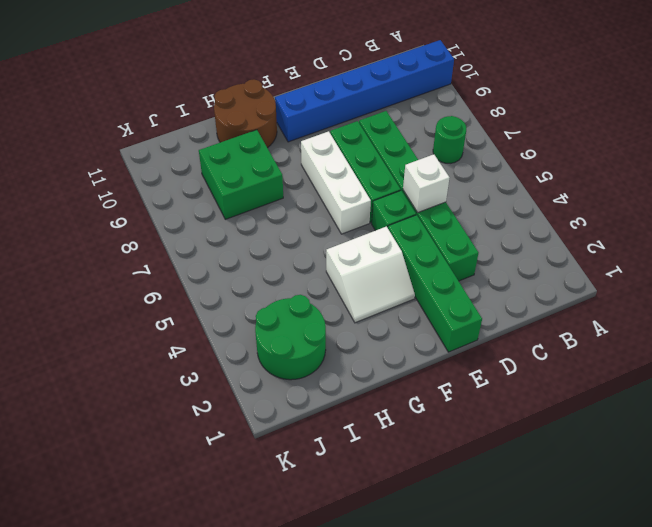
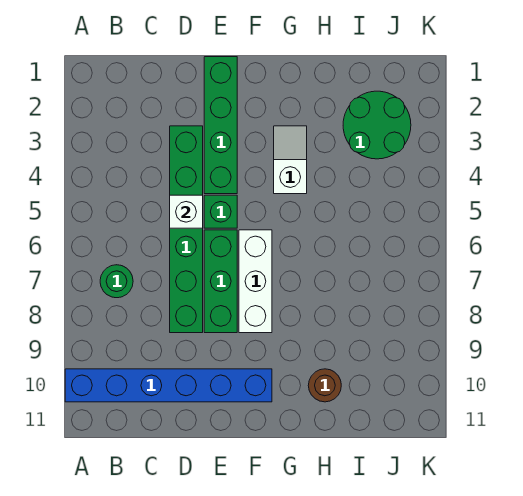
white 2x2 slope [326,227,415,323] -> white 1x2 slope [274,126,307,194]
brown 2x2 round brick [214,79,277,148] -> brown 1x1 round brick [308,369,341,402]
green 2x2 brick [199,130,283,219] -> none

